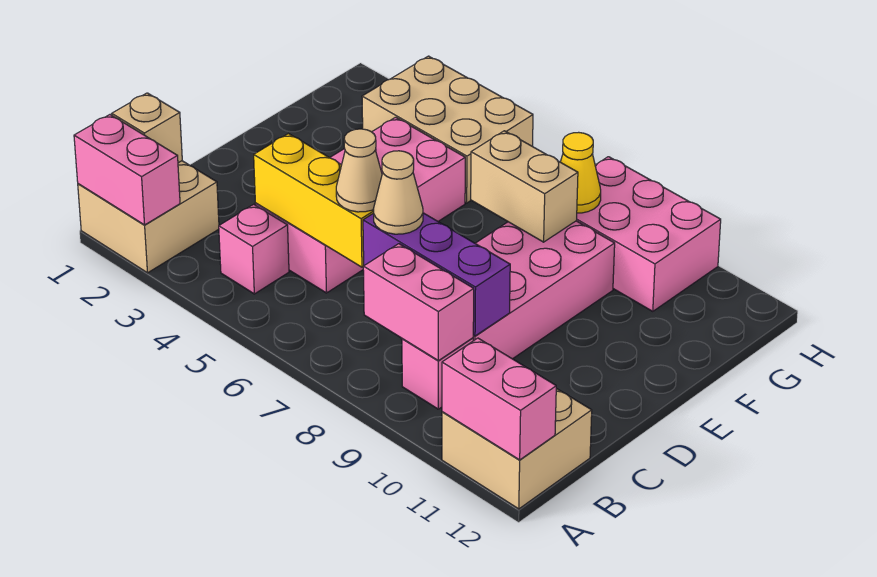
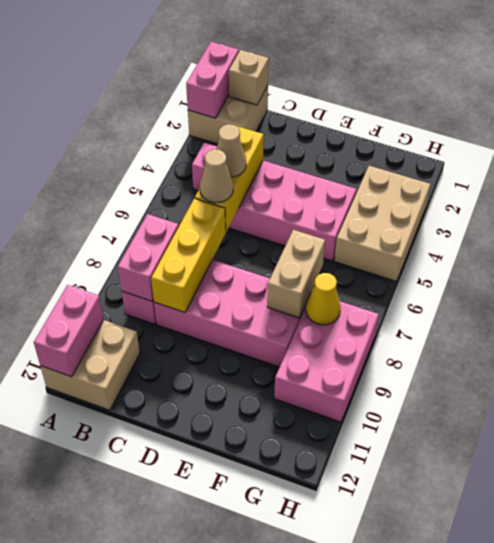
purple 1x3 brick [363,213,510,336] -> yellow 1x3 brick [151,198,226,312]
tan 1x1 cone [374,151,423,234] -> tan 1x1 cone moved to [216,124,246,177]

